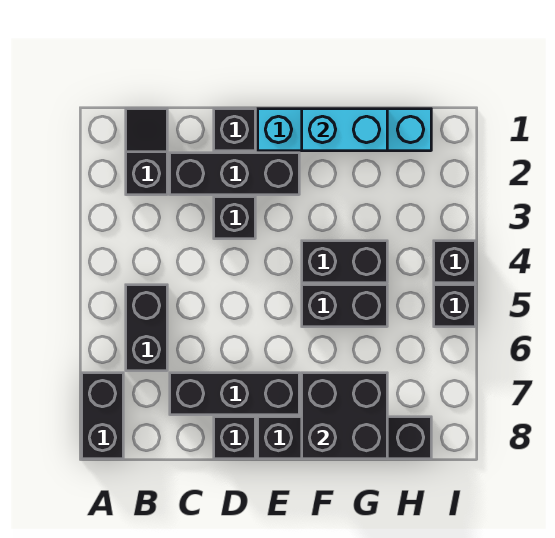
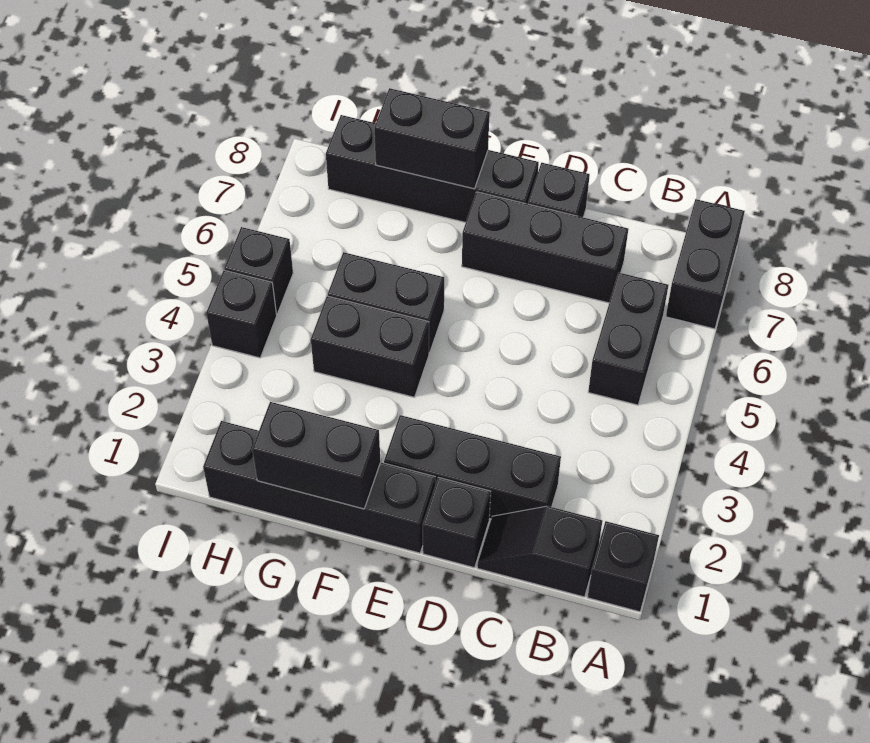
black 1x2 slope [126,109,167,195] -> black 1x2 slope turned to [477,506,602,597]
black 1x1 brick [214,197,255,239] -> black 1x1 brick moved to [587,521,659,612]
cyan 1x4 brick [258,109,431,151] -> black 1x4 brick [203,421,435,553]
cyan 1x2 brick [302,109,387,151] -> black 1x2 brick [252,402,381,509]
black 2x2 brick [302,373,387,459] -> black 1x2 brick [374,88,490,189]

